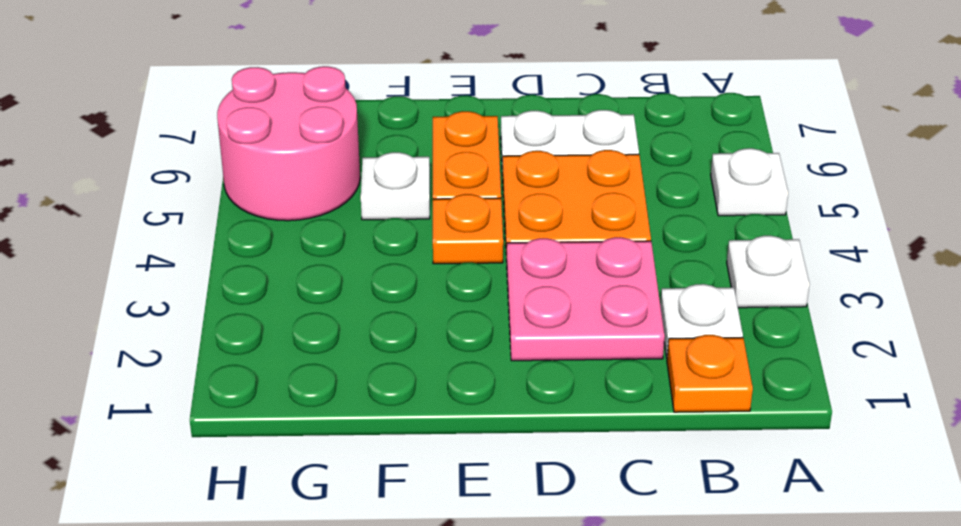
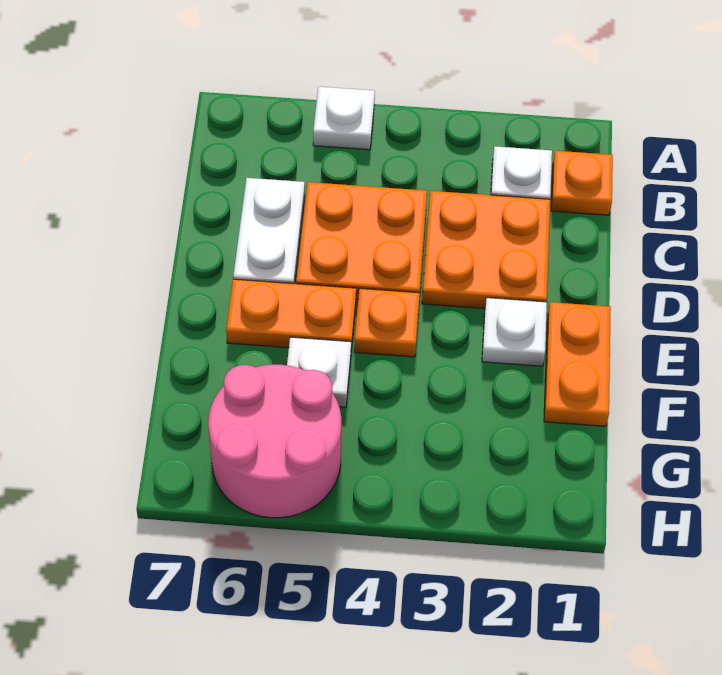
white 1x1 plate [727,236,810,308] -> white 1x1 plate moved to [482,298,547,366]
pink 2x2 plate [507,237,665,361] -> orange 2x2 plate [422,191,550,308]
none -> orange 1x2 plate [544,302,611,426]

